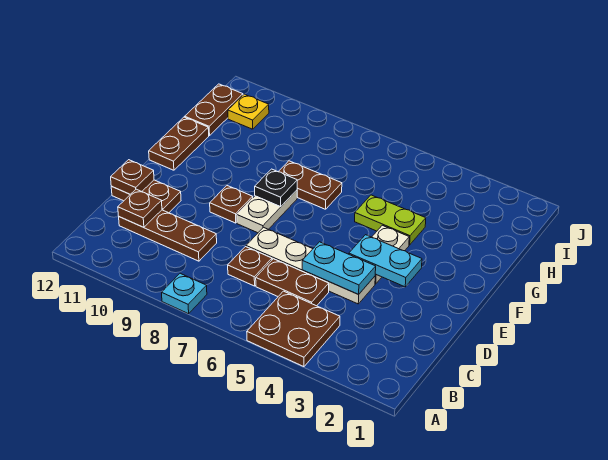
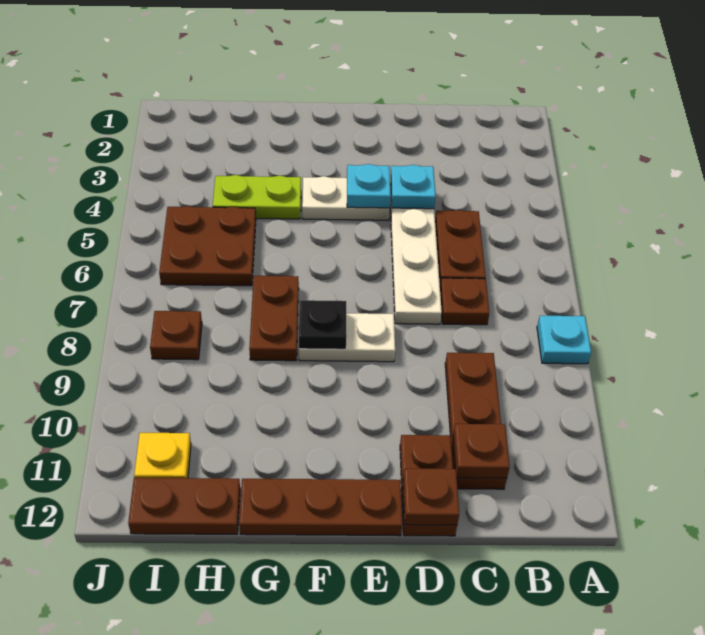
brown 2x2 plate [247,291,340,367] -> brown 2x2 plate moved to [159,206,256,286]
cyan 1x2 plate [302,242,376,294] -> cyan 1x1 plate [391,165,436,209]
cyan 1x2 plate [349,235,422,287] -> cyan 1x1 plate [347,164,391,208]
brown 1x1 plate [210,186,253,223] -> brown 1x1 plate moved to [150,311,202,360]
brown 1x2 plate [149,117,209,170] -> brown 1x3 plate [239,479,402,536]
lime 1x2 plate [355,195,426,245] -> lime 1x2 plate turned to [213,175,301,219]

